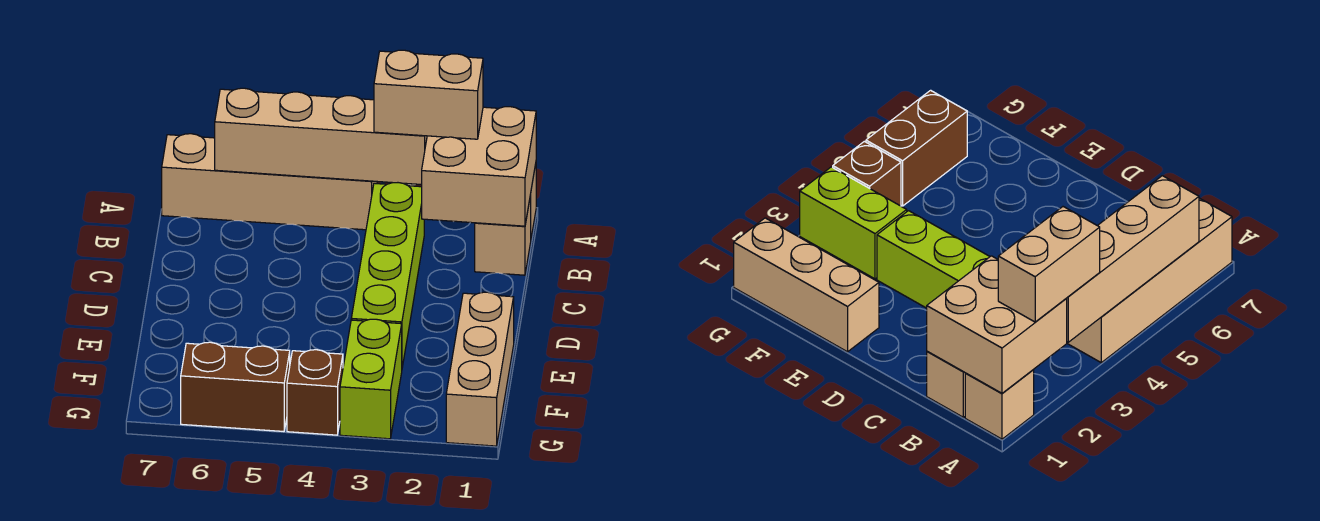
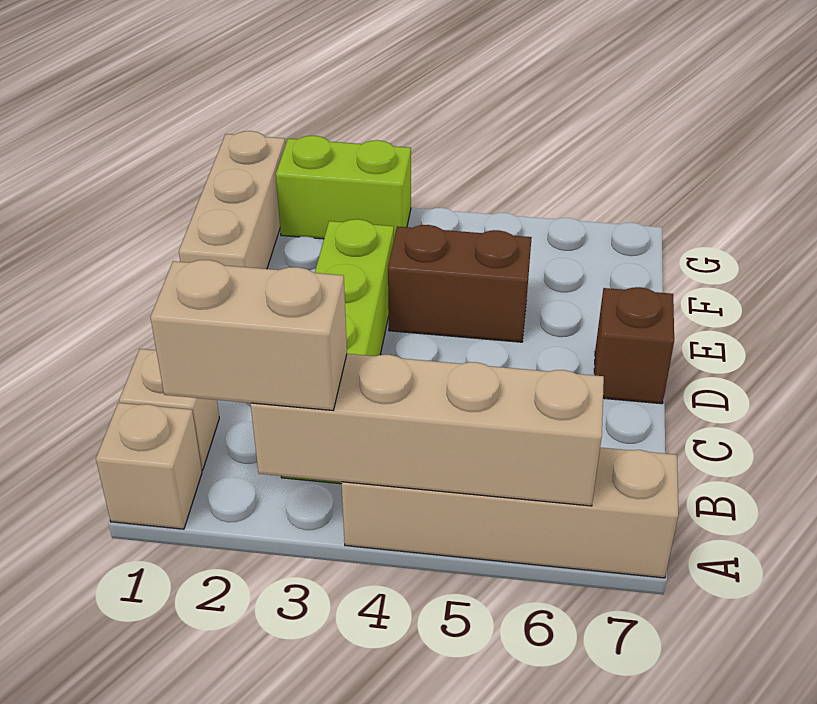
tan 2x2 brick [422,107,536,226] -> none
lime 1x2 brick [340,319,402,439] -> lime 1x2 brick turned to [276,136,411,239]
brown 1x1 brick [287,350,343,435] -> brown 1x1 brick moved to [594,287,674,404]
brown 1x2 brick [181,342,290,431] -> brown 1x2 brick moved to [388,225,532,342]

